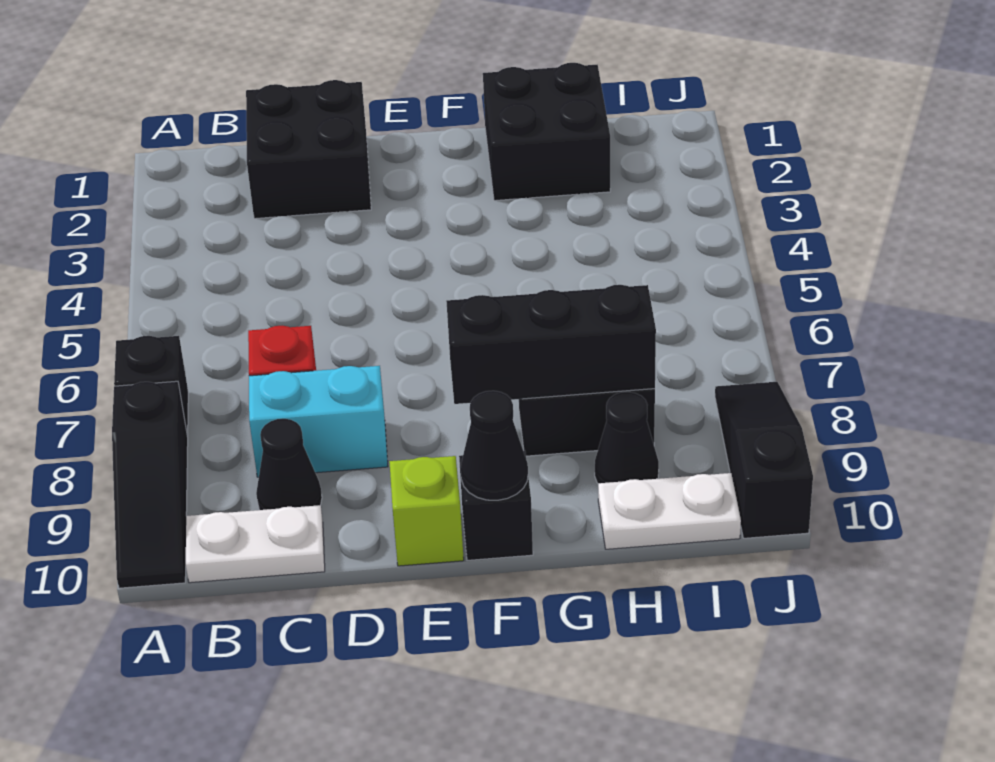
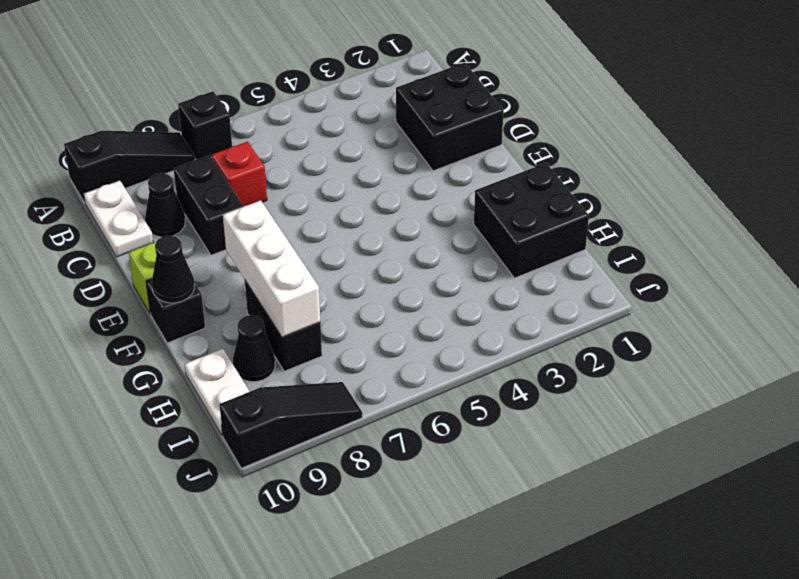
black 1x3 slope [112,381,188,588] -> black 1x3 slope turned to [64,131,195,203]
cyan 1x2 brick [249,366,388,477] -> black 1x2 brick [174,155,244,255]
black 1x3 brick [446,285,656,404] -> white 1x3 brick [223,201,320,337]

